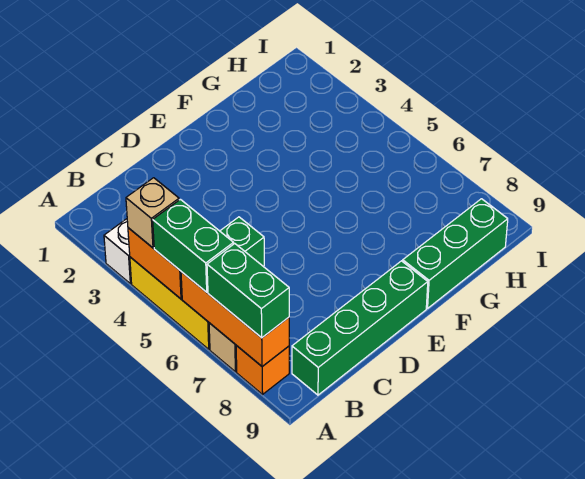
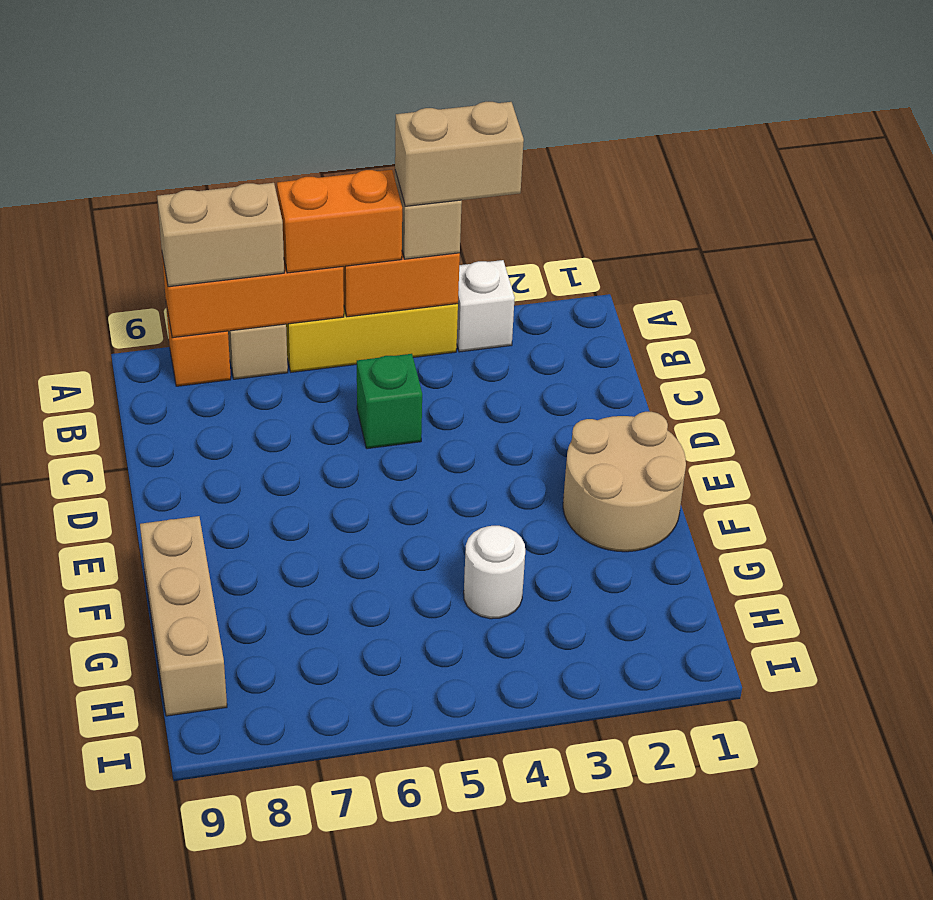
none -> tan 1x2 brick [395,102,524,206]
green 1x2 brick [153,199,234,292] -> orange 1x2 brick [277,170,402,273]
green 1x2 brick [207,244,289,338] -> tan 1x2 brick [157,183,284,287]
green 1x4 brick [292,261,428,395] -> none
none -> tan 2x2 round brick [563,412,686,552]
green 1x3 brick [403,199,508,308] -> tan 1x3 brick [140,516,227,716]
none -> white 1x1 round brick [464,526,525,619]

